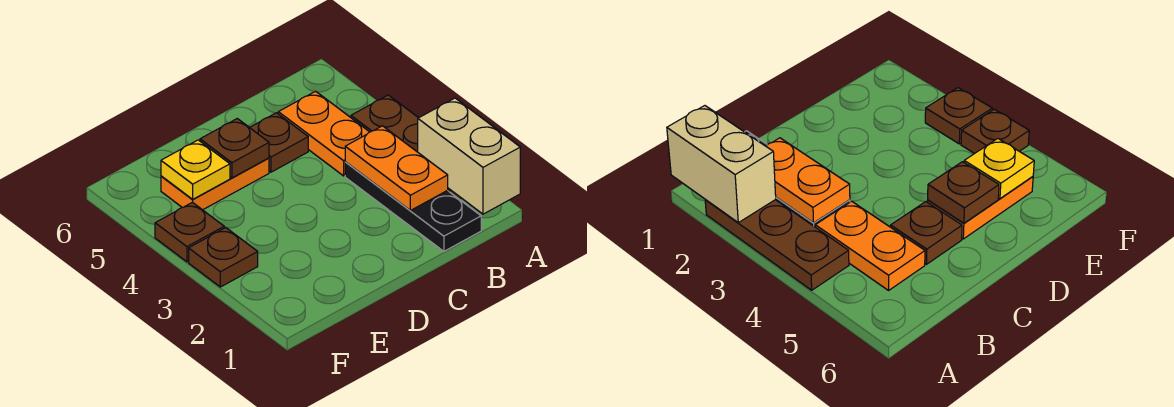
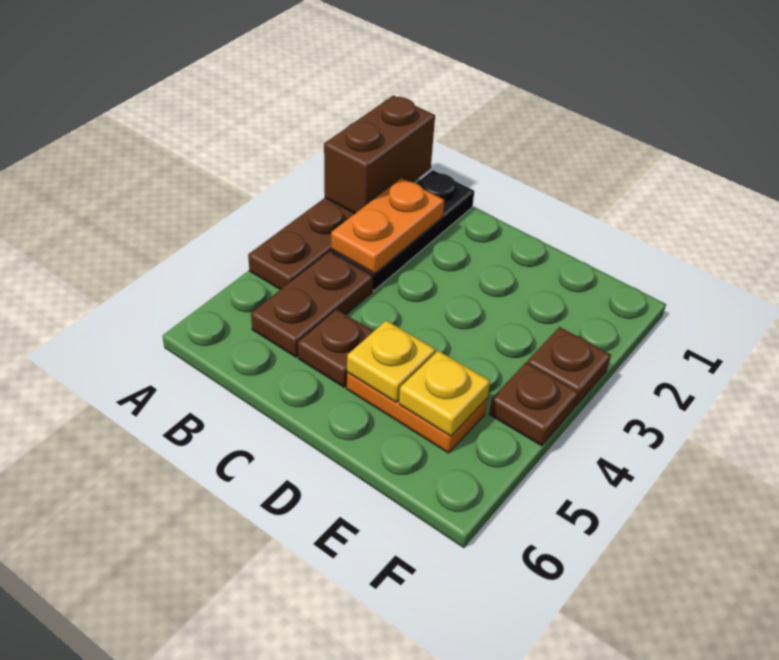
tan 1x2 brick [418,98,520,214] -> brown 1x2 brick [324,96,435,214]
orange 1x2 plate [278,91,369,176] -> brown 1x2 plate [251,251,373,357]
brown 1x1 plate [200,119,269,178] -> yellow 1x1 plate [347,320,436,402]

